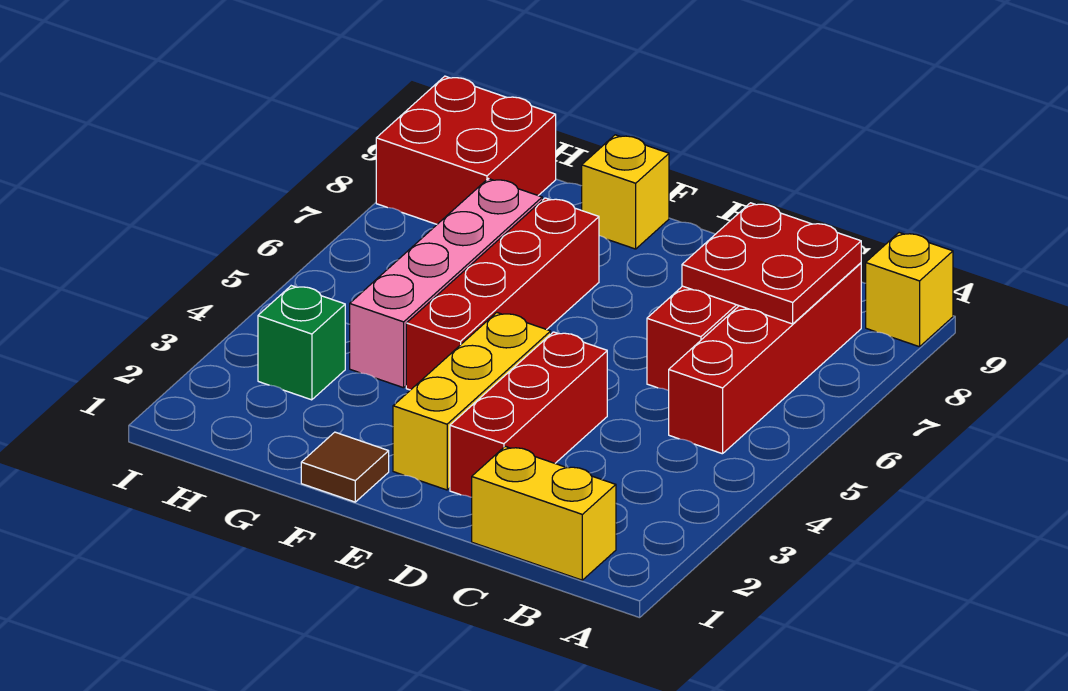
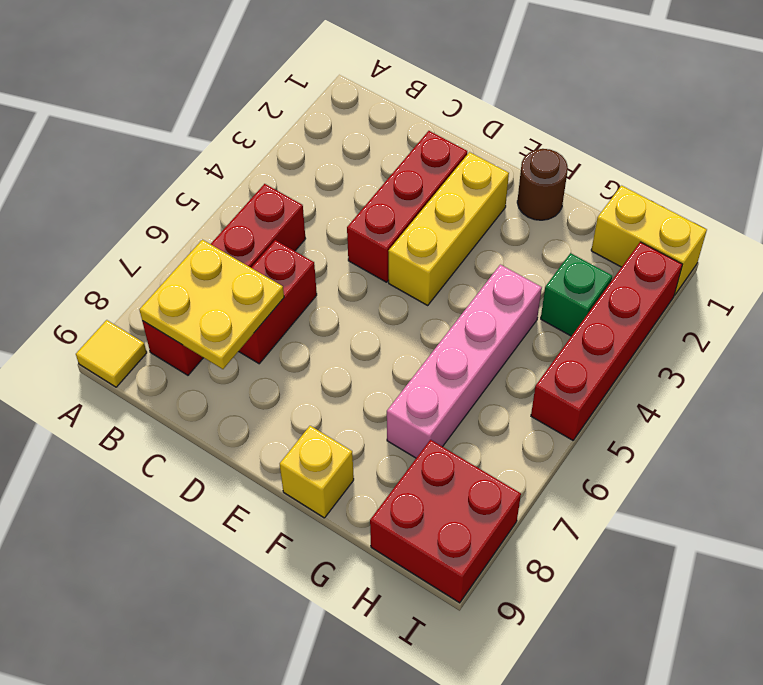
yellow 1x1 brick [866,233,953,347] -> yellow 1x1 tile [76,320,147,387]
yellow 1x2 brick [472,446,616,580] -> yellow 1x2 brick moved to [591,186,707,295]
red 2x2 plate [682,203,861,324] -> yellow 2x2 plate [139,240,284,369]
brown 1x1 tile [301,432,389,502] -> brown 1x1 round brick [517,149,568,220]
red 1x4 brick [406,198,599,390] -> red 1x4 brick moved to [531,242,682,440]

